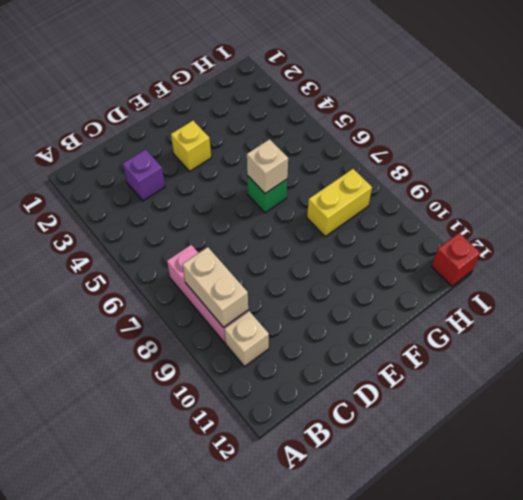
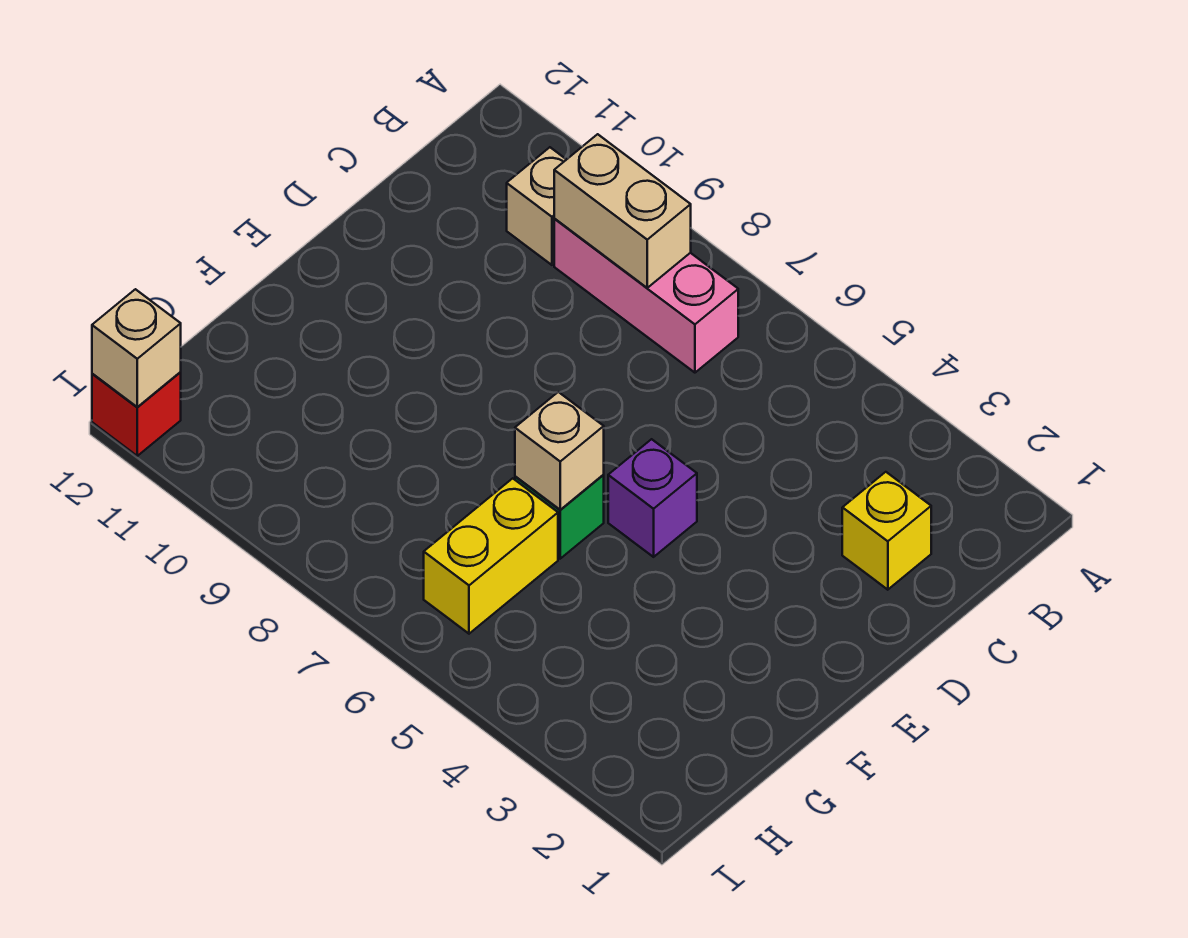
purple 1x1 brick [123,149,165,201] -> purple 1x1 brick moved to [608,439,697,557]
yellow 1x1 brick [171,121,211,171] -> yellow 1x1 brick moved to [842,472,931,590]
yellow 1x2 brick [307,169,372,236] -> yellow 1x2 brick moved to [424,478,558,634]
none -> tan 1x1 brick [92,289,181,407]

